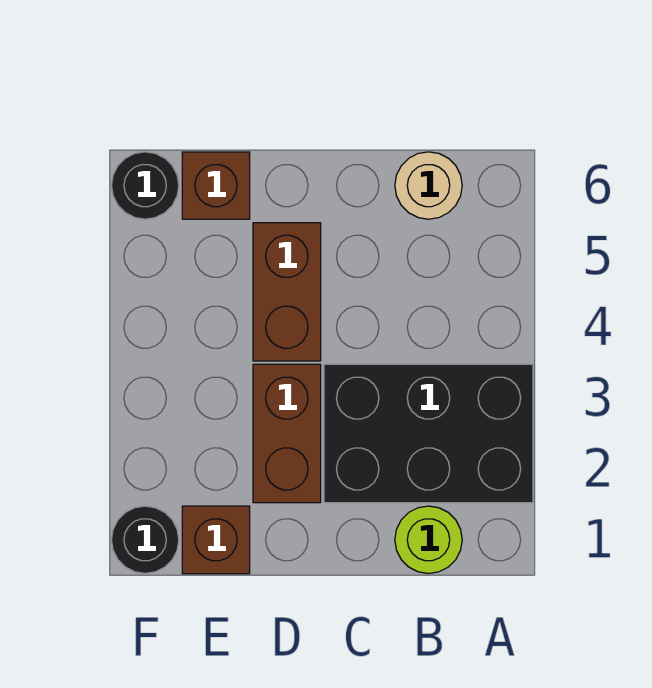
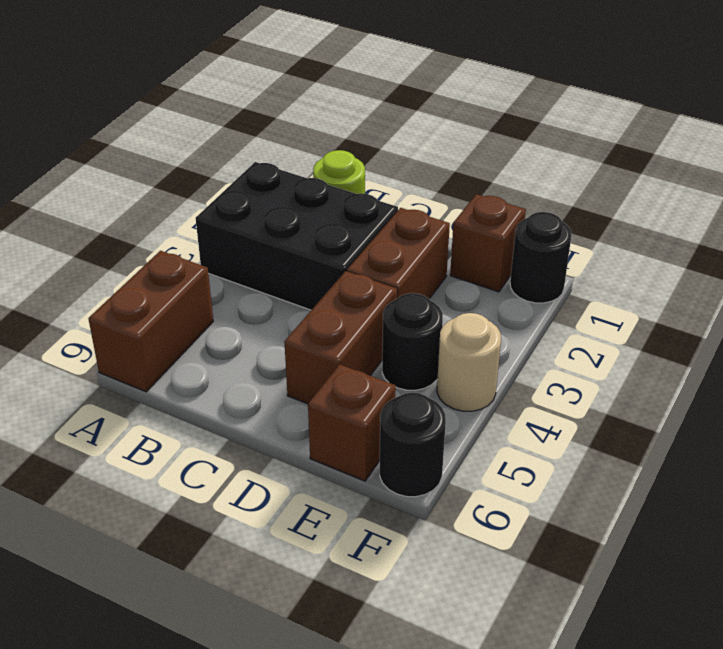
none -> brown 1x2 brick [88,251,213,392]
tan 1x1 round brick [395,152,462,219] -> tan 1x1 round brick moved to [437,313,501,411]
none -> black 1x1 round brick [382,293,443,390]

